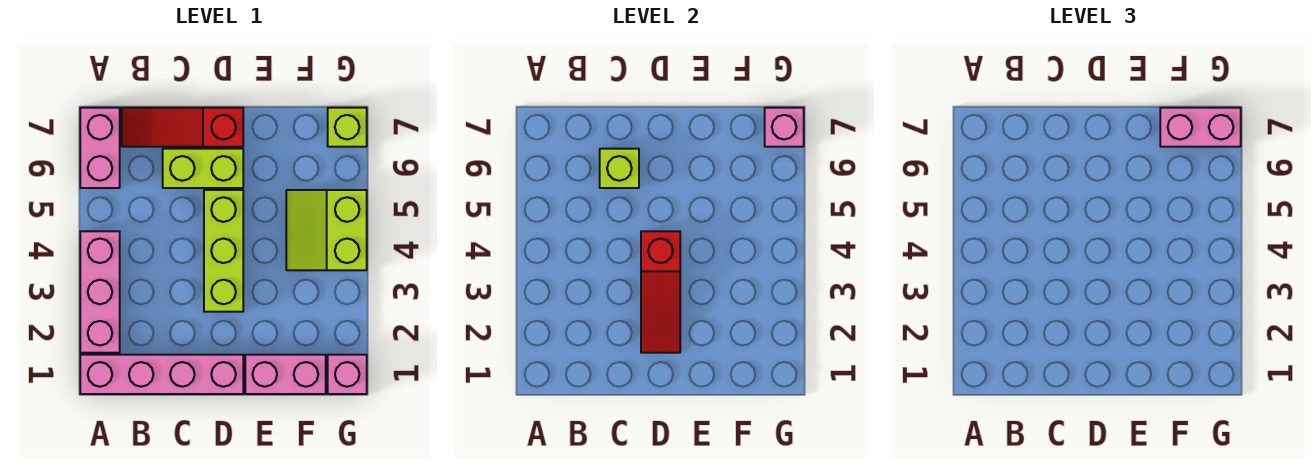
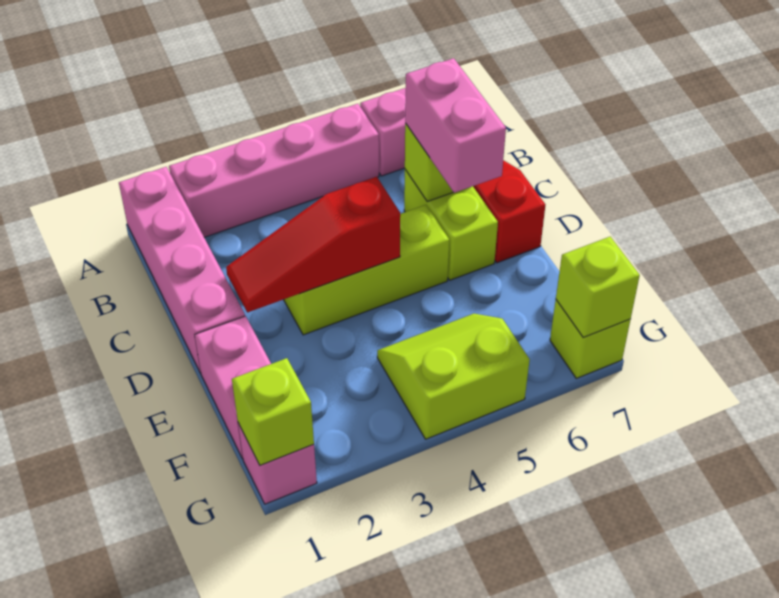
pink 1x3 brick [80,231,120,353] -> pink 1x4 brick [169,104,379,237]
pink 1x2 brick [1160,108,1241,147] -> pink 1x2 brick moved to [405,58,506,193]
none -> lime 1x1 brick [232,358,314,465]
pink 1x1 brick [765,108,804,147] -> lime 1x1 brick [556,237,640,338]

